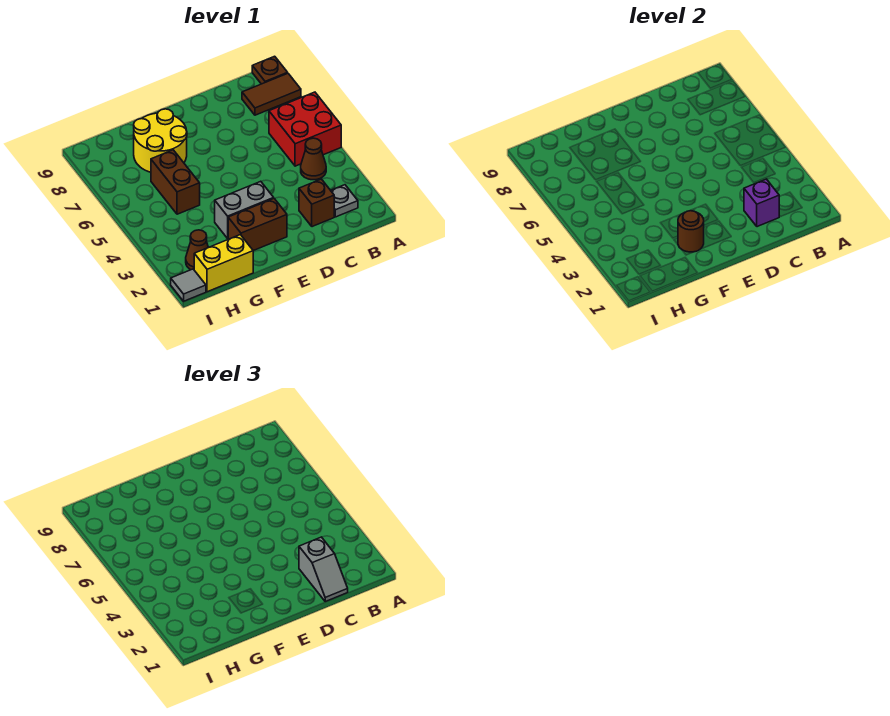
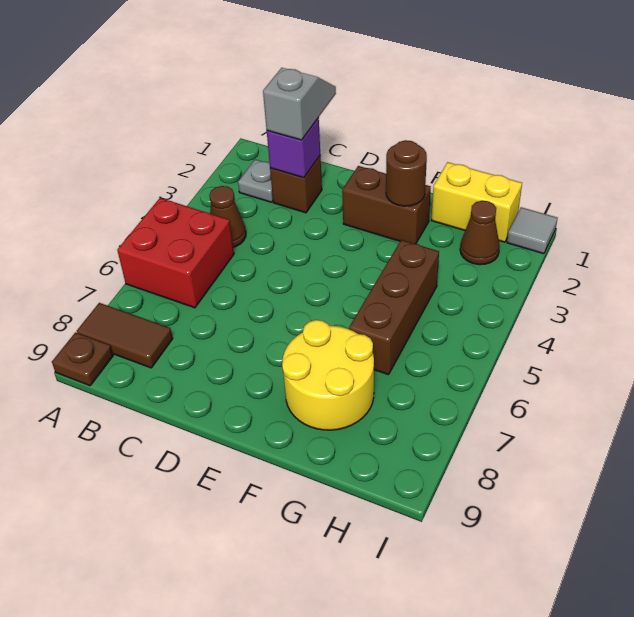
grey 1x2 brick [215,181,274,238] -> none
brown 1x2 brick [151,150,200,214] -> brown 1x3 brick [349,240,439,375]

